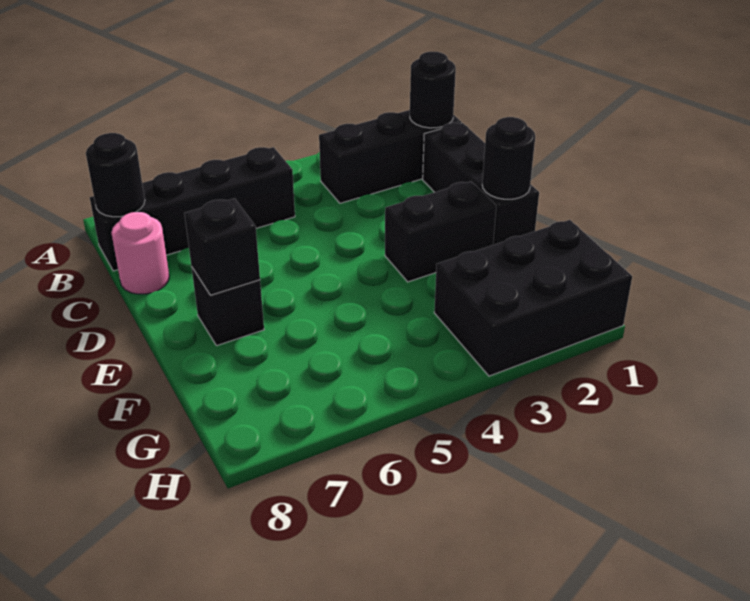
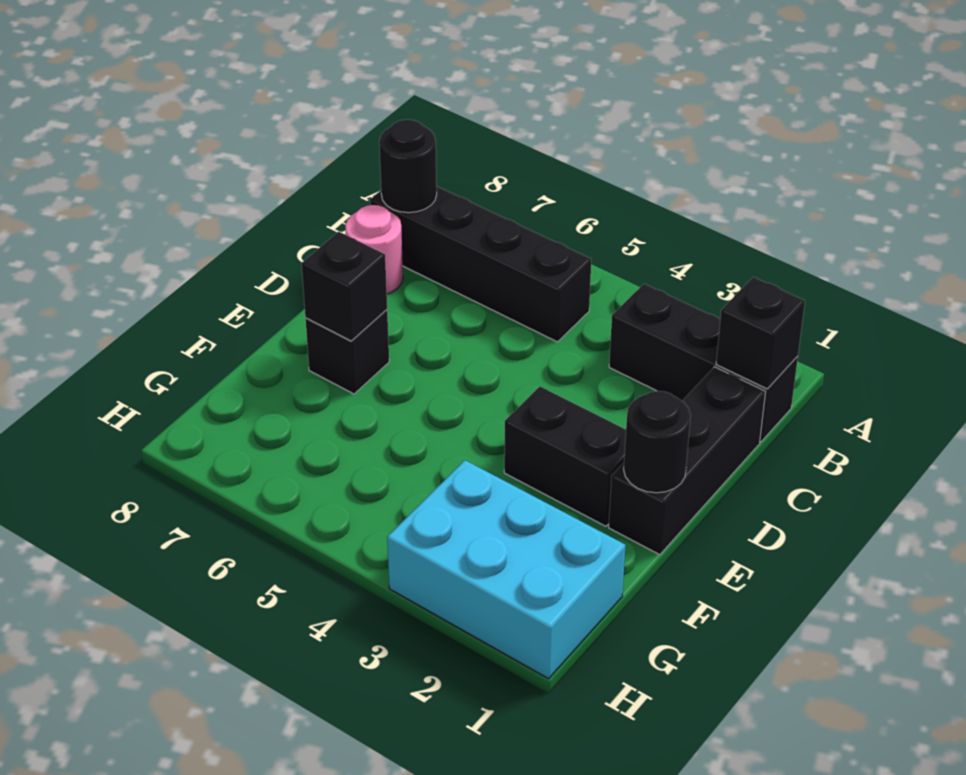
black 1x1 round brick [410,52,456,128] -> black 1x1 brick [716,277,805,389]
black 2x3 brick [434,220,632,376] -> cyan 2x3 brick [387,460,625,679]

